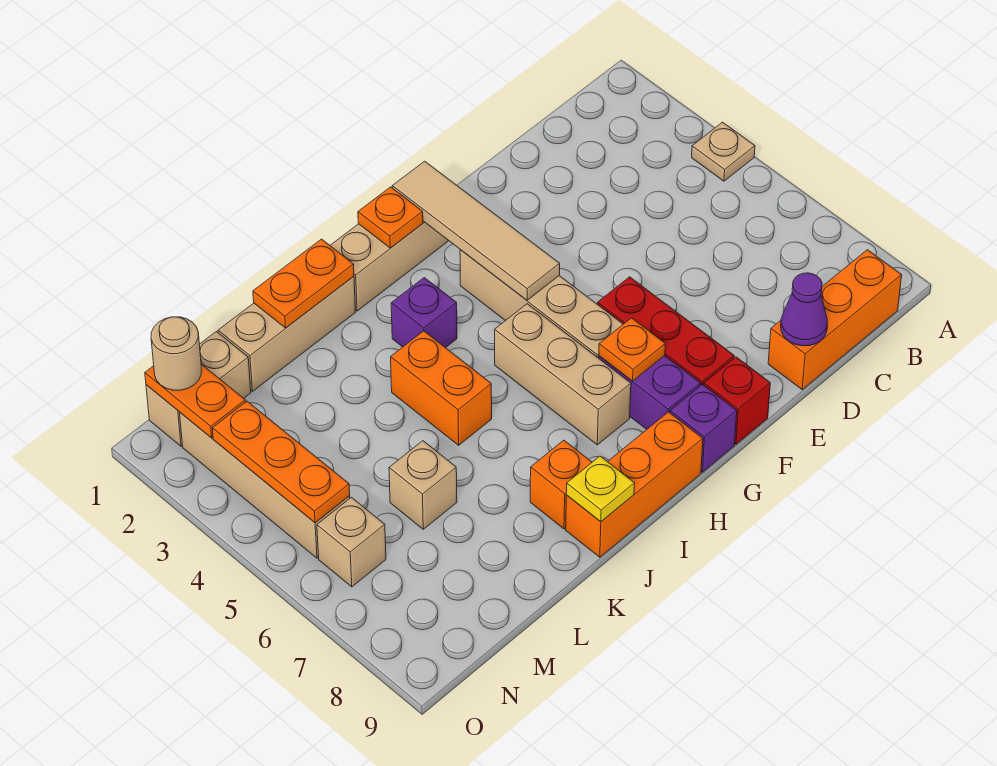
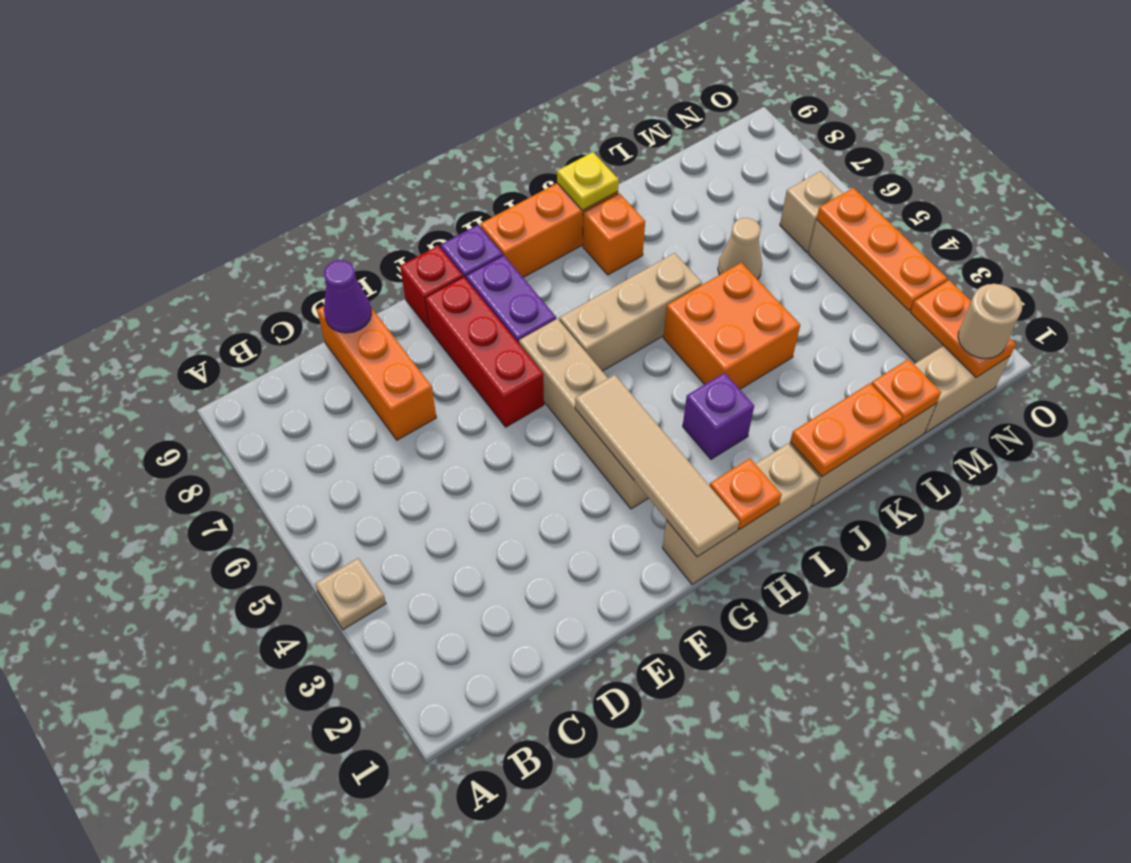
orange 1x3 brick [768,250,902,389] -> orange 1x3 brick turned to [317,306,436,440]
orange 1x1 plate [599,318,665,381] -> orange 1x1 plate moved to [871,359,941,426]
tan 1x3 brick [495,304,631,445] -> tan 1x3 brick turned to [559,253,702,371]
orange 1x2 brick [391,331,492,445] -> orange 2x2 brick [664,263,800,389]
tan 1x1 brick [389,441,457,529] -> tan 1x1 cone [718,218,762,279]

